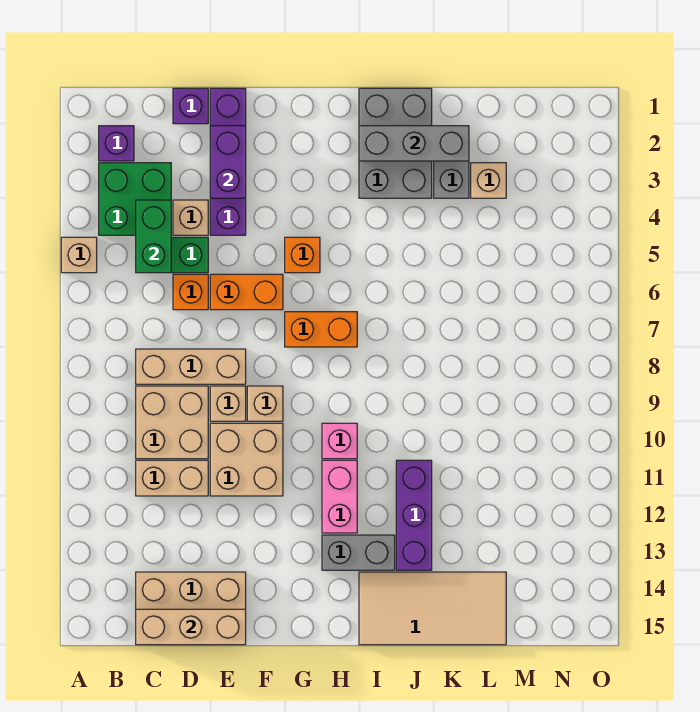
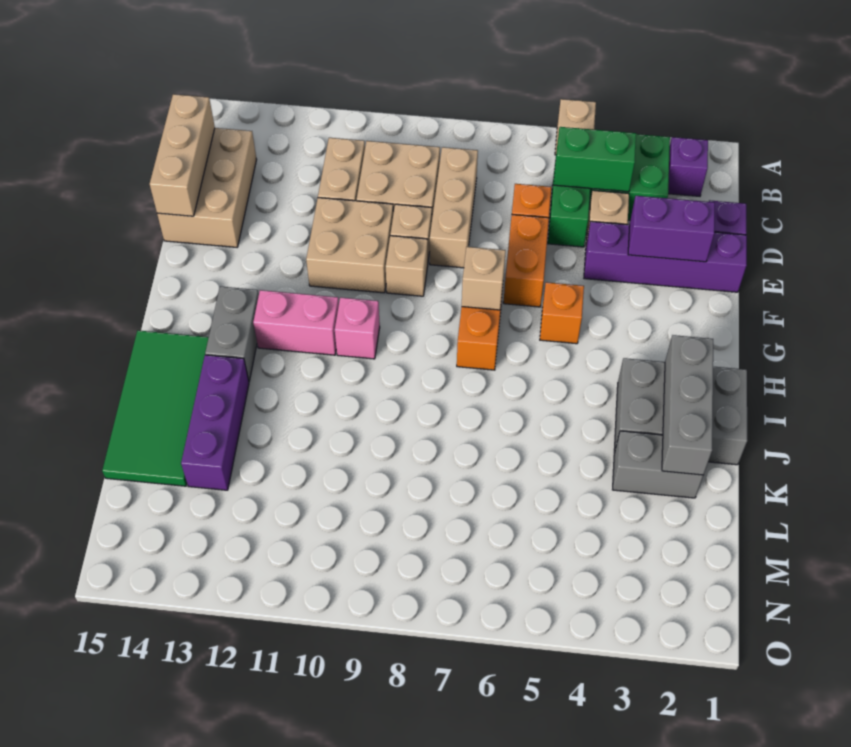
tan 2x4 tile [359,572,506,645] -> green 2x4 tile [102,330,209,486]
purple 1x3 brick [396,460,432,570] -> purple 1x3 brick turned to [181,355,249,490]
tan 1x1 brick [471,163,506,198] -> tan 1x1 brick moved to [462,247,506,310]

